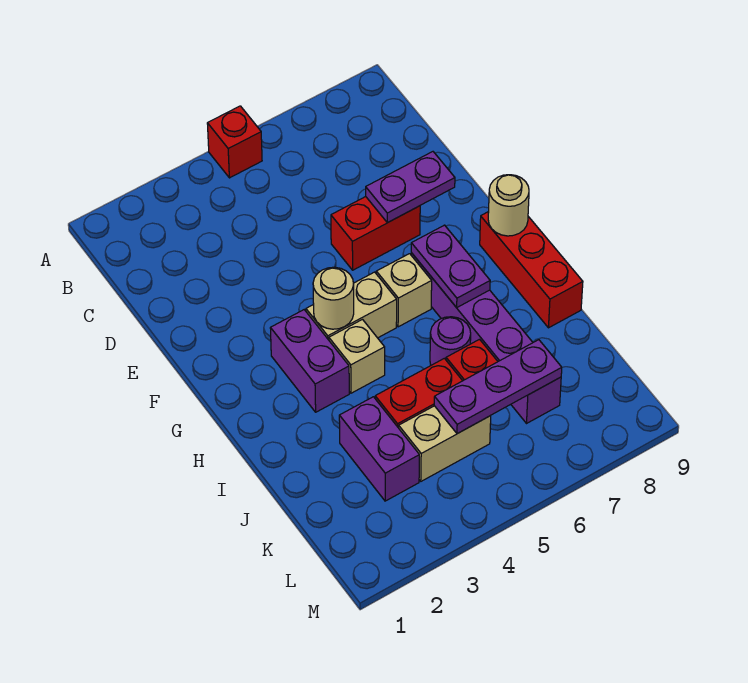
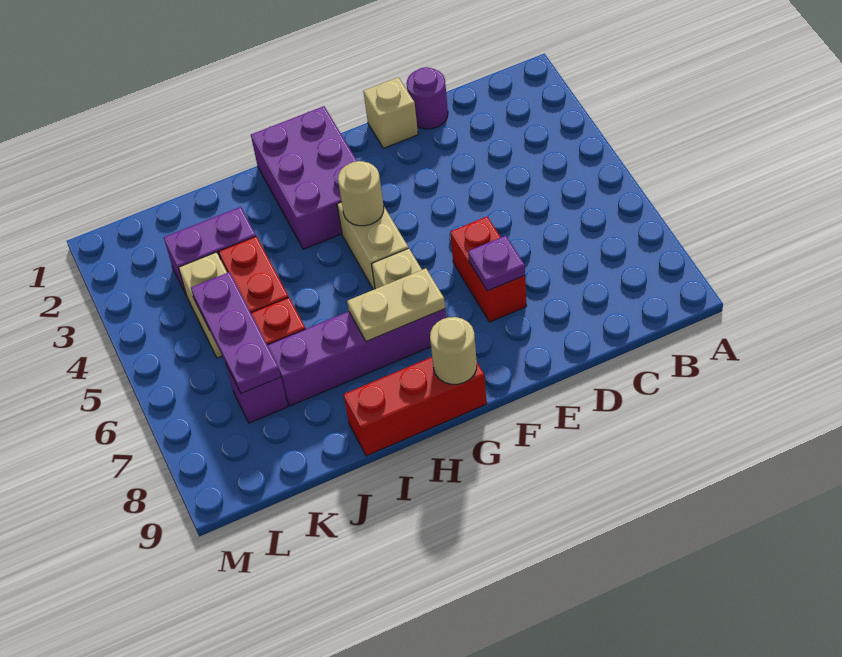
red 1x1 brick [207,106,262,178] -> none
purple 1x2 plate [366,152,455,223] -> purple 1x1 plate [468,236,525,291]
purple 1x2 brick [270,310,349,412] -> purple 2x3 brick [251,106,357,249]
purple 1x2 plate [411,225,490,308] -> tan 1x2 plate [347,268,445,342]
tan 1x1 brick [329,320,385,393] -> tan 1x1 brick moved to [363,77,418,148]
purple 1x1 round brick [430,317,471,365] -> purple 1x1 round brick moved to [407,67,448,129]

